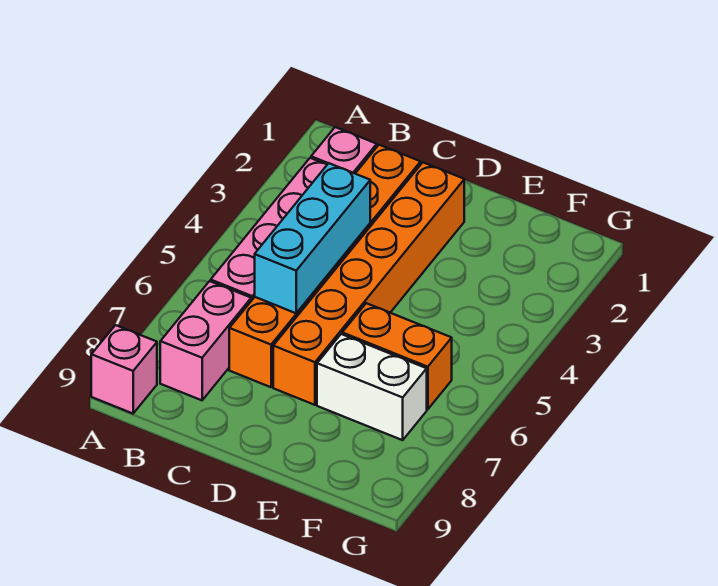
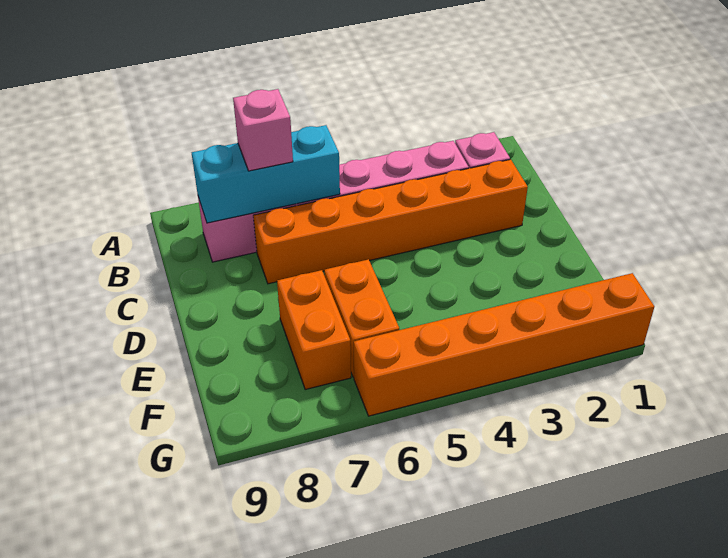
pink 1x1 brick [91,325,157,414] -> pink 1x1 brick moved to [233,89,293,171]
cyan 1x3 brick [255,163,370,313] -> cyan 1x3 brick moved to [192,125,340,223]
orange 1x6 brick [273,163,464,405] -> orange 1x6 brick moved to [354,273,654,416]
white 1x2 brick [317,334,427,440] -> orange 1x2 brick [277,270,351,389]

